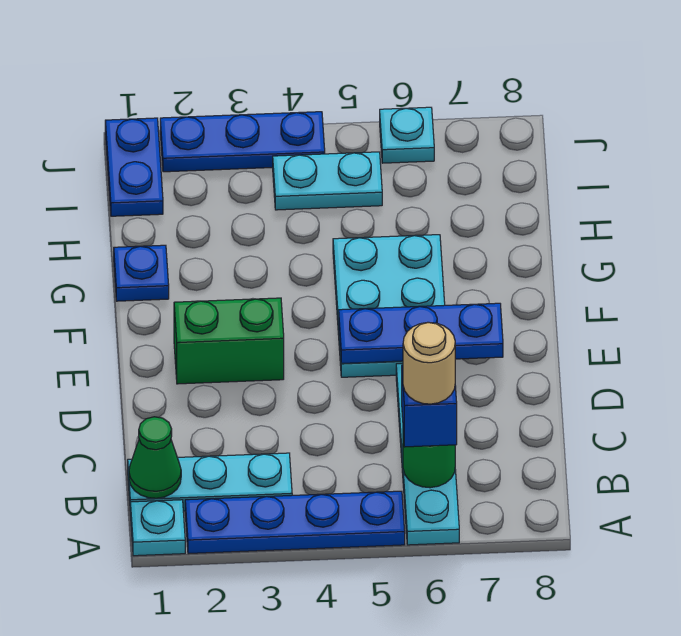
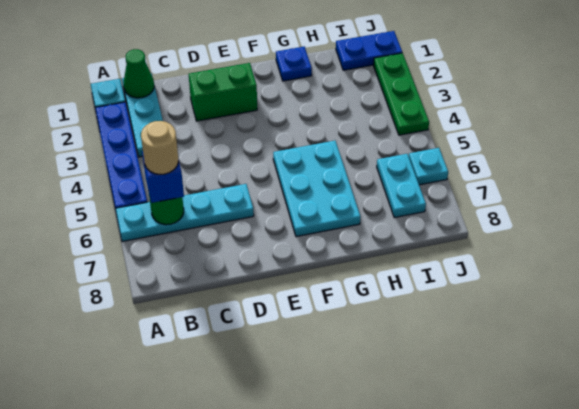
green 1x2 brick [174,298,284,384] -> green 1x2 brick turned to [189,63,257,121]
cyan 2x3 plate [333,235,445,377] -> cyan 2x3 plate turned to [273,141,361,237]
blue 1x3 plate [339,303,503,364] -> none
cyan 1x2 plate [273,152,382,210] -> cyan 1x2 plate moved to [377,154,426,218]
blue 1x3 plate [160,112,325,172] -> green 1x3 plate [374,53,429,135]

